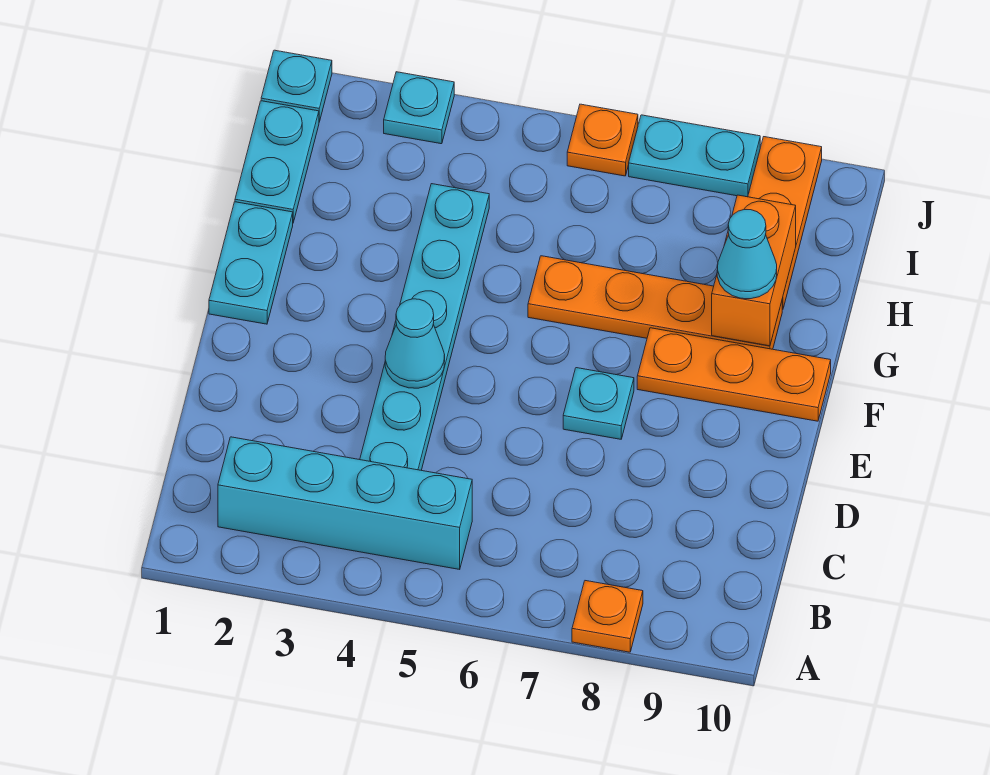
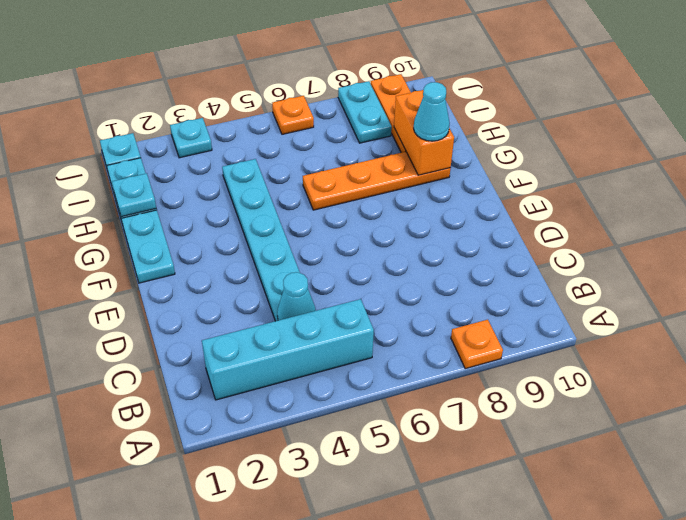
cyan 1x1 cone [385,299,445,388] -> cyan 1x1 cone moved to [277,272,316,320]
cyan 1x1 plate [563,368,634,439] -> cyan 1x1 plate moved to [112,173,156,217]
orange 1x3 plate [637,328,831,421] -> none
cyan 1x2 plate [629,115,760,197] -> cyan 1x2 plate turned to [338,81,392,143]

